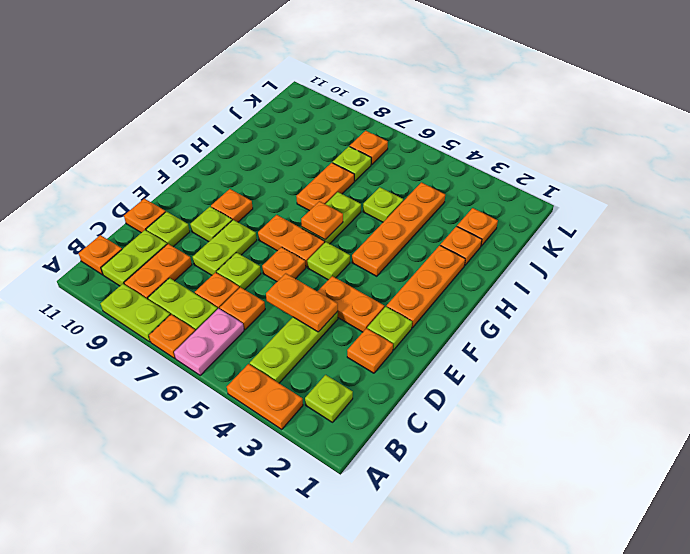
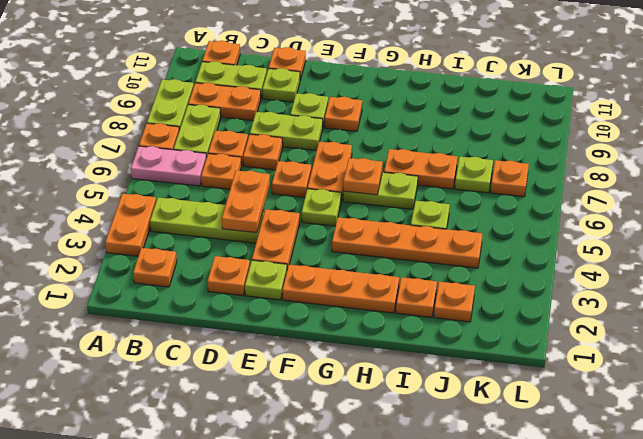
lime 1x1 plate [305,375,353,422] -> orange 1x1 plate [133,248,177,287]
lime 1x1 plate [217,253,261,290] -> orange 1x1 plate [243,134,283,170]

